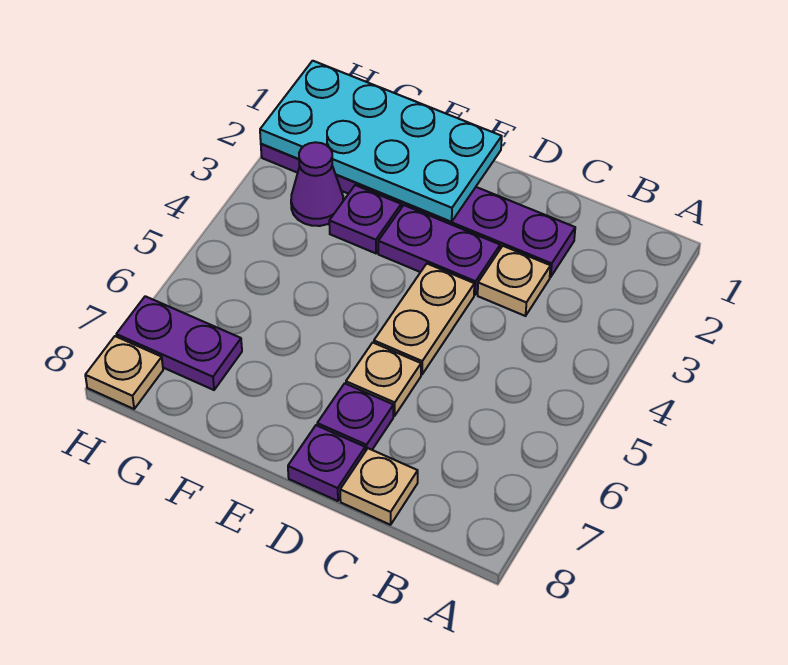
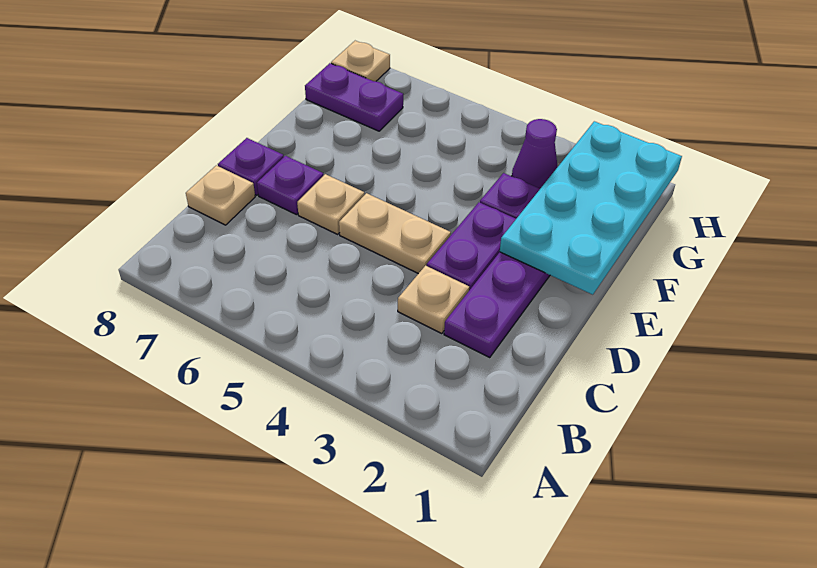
purple 1x2 plate [116,296,242,390] -> purple 1x2 plate turned to [305,63,403,131]

